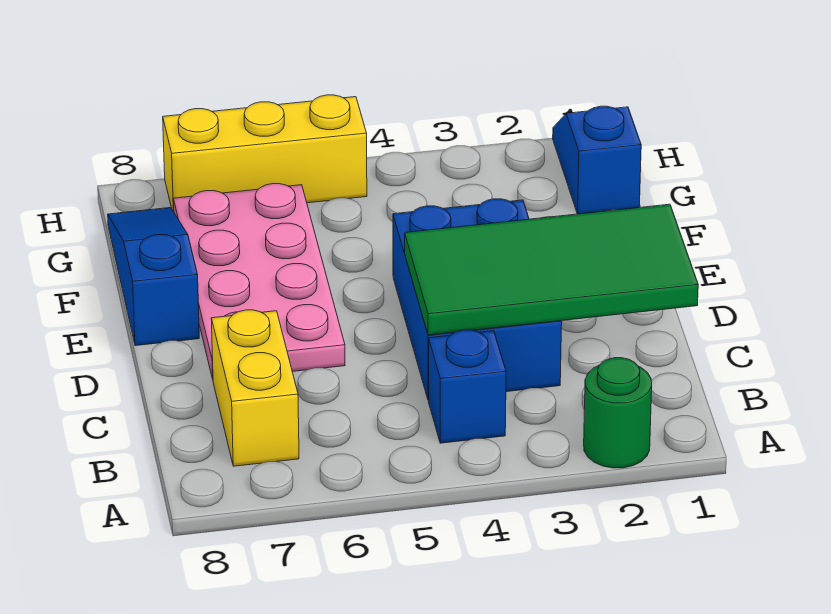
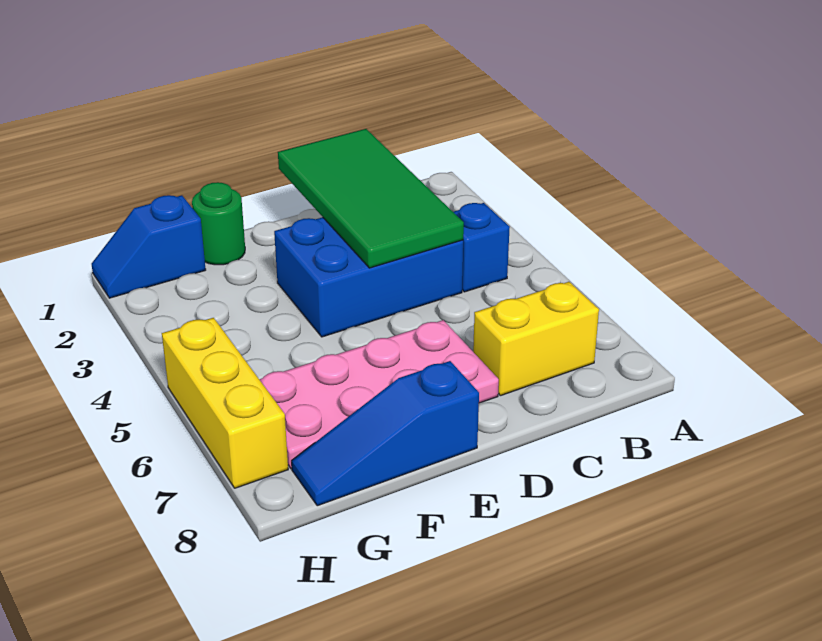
green 1x1 round brick [584,358,652,468] -> green 1x1 round brick moved to [192,182,245,265]

